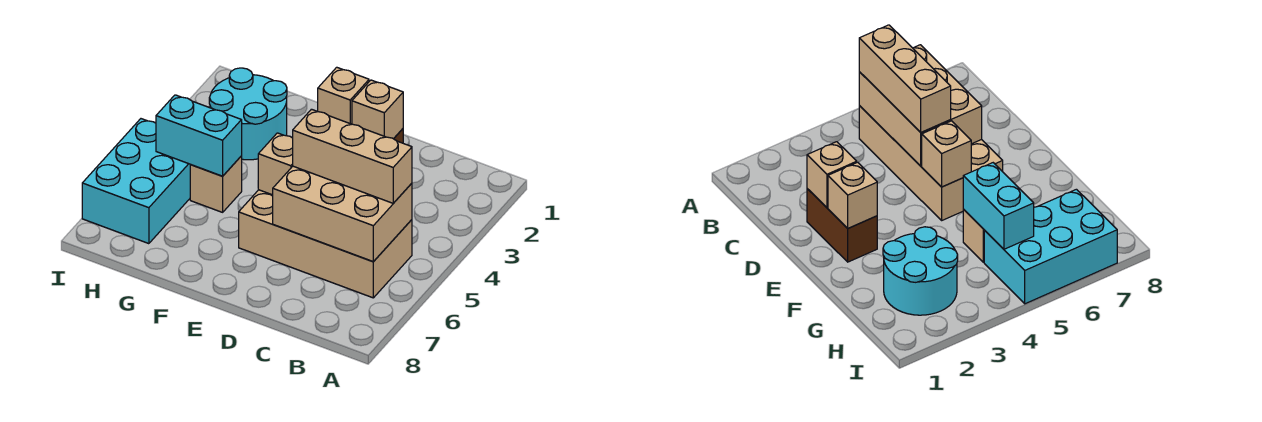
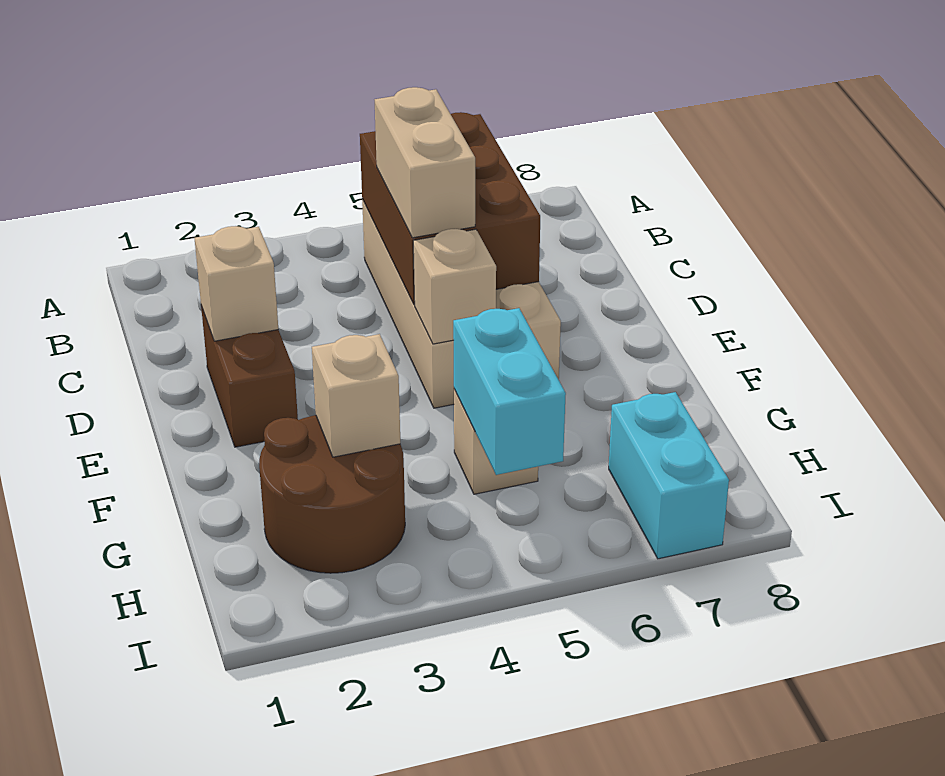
tan 2x3 brick [273,166,412,262] -> brown 2x3 brick [360,112,540,304]
tan 1x3 brick [293,109,412,203] -> tan 1x2 brick [375,87,475,238]
tan 1x1 brick [318,67,369,124] -> tan 1x1 brick moved to [312,334,400,457]
cyan 2x2 round brick [209,68,287,160] -> brown 2x2 round brick [259,415,405,573]
cyan 2x3 brick [82,119,190,244] -> cyan 1x2 brick [609,392,729,559]

